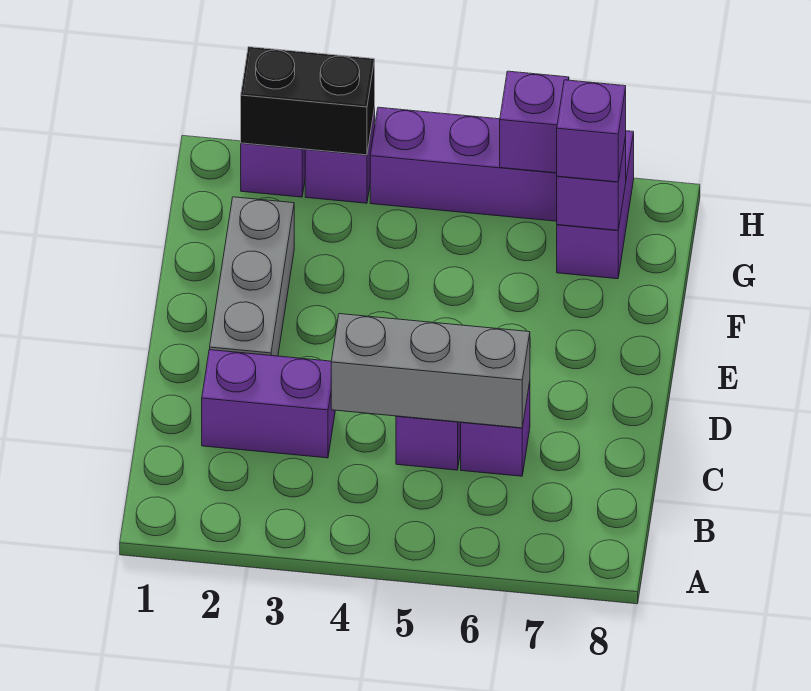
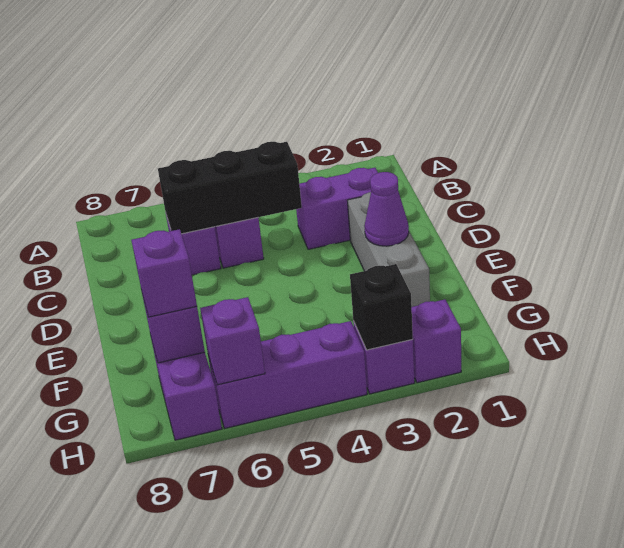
grey 1x3 brick [331,314,530,428] -> black 1x3 brick [158,142,302,234]
none -> purple 1x1 cone [364,172,409,246]
black 1x2 brick [241,47,375,155] -> black 1x1 brick [350,264,413,350]

